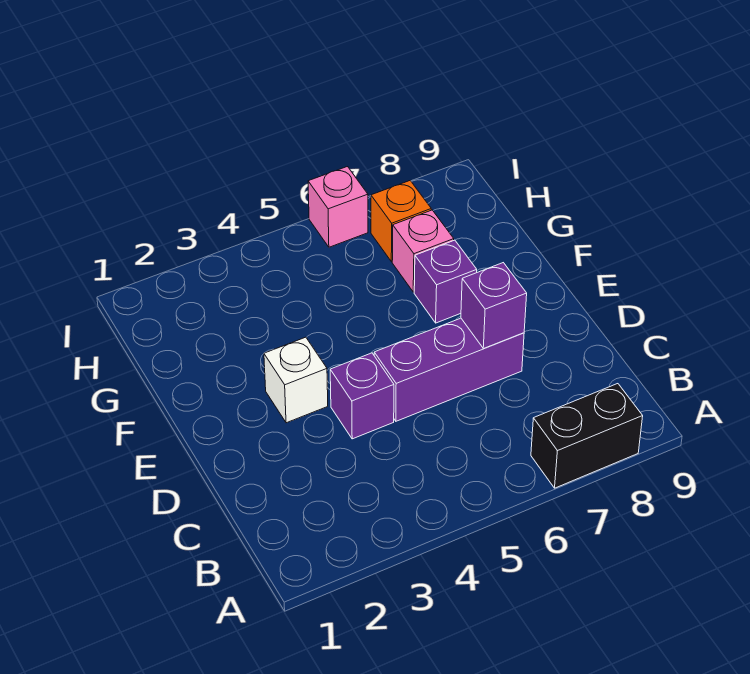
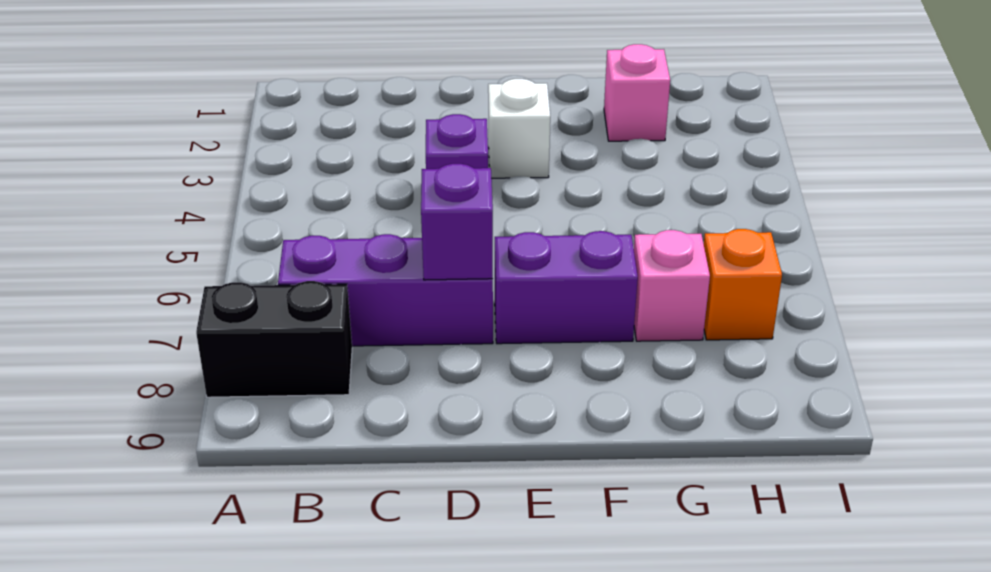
black 1x2 brick [531,384,643,488] -> black 1x2 brick turned to [196,281,352,397]
purple 1x3 brick [374,318,524,421] -> purple 1x3 brick turned to [278,234,493,346]
purple 1x1 brick [414,240,477,323] -> purple 1x2 brick [495,231,638,344]
pink 1x1 brick [308,167,368,247] -> pink 1x1 brick moved to [604,44,670,141]

